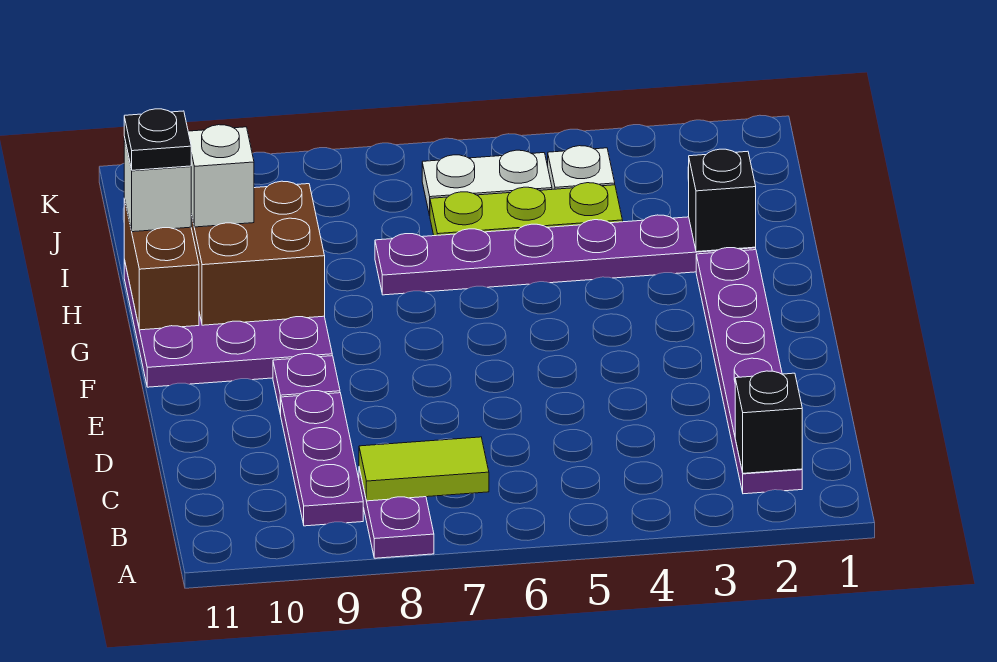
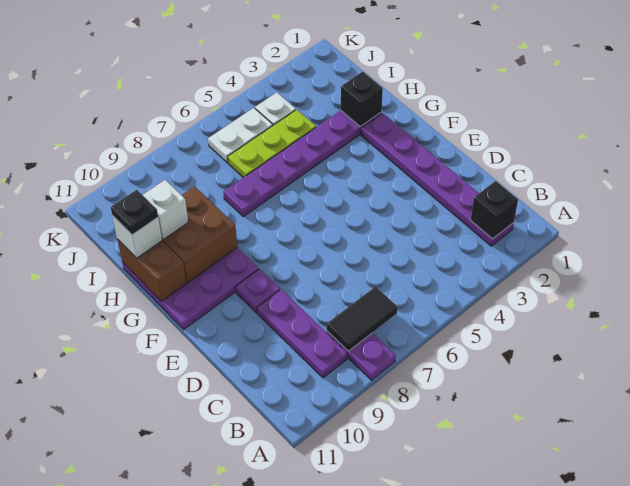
lime 1x2 tile [359,437,489,501] -> black 1x2 tile [327,287,397,351]

